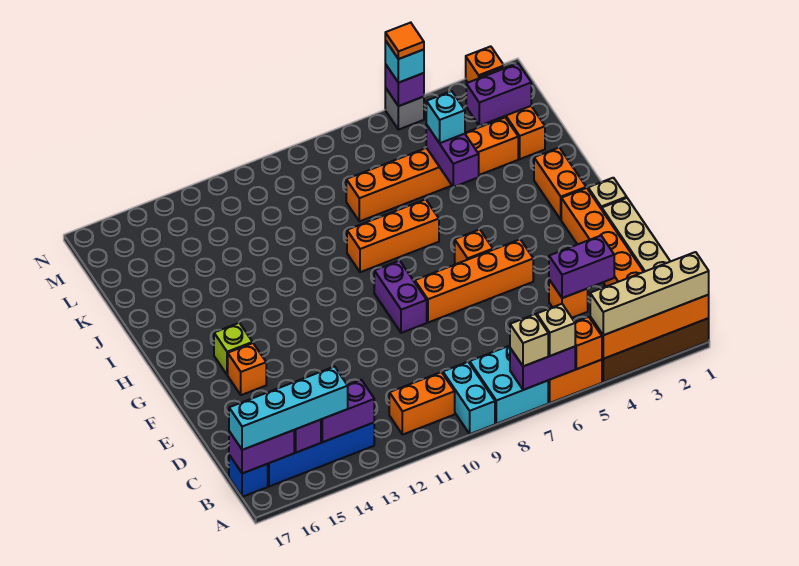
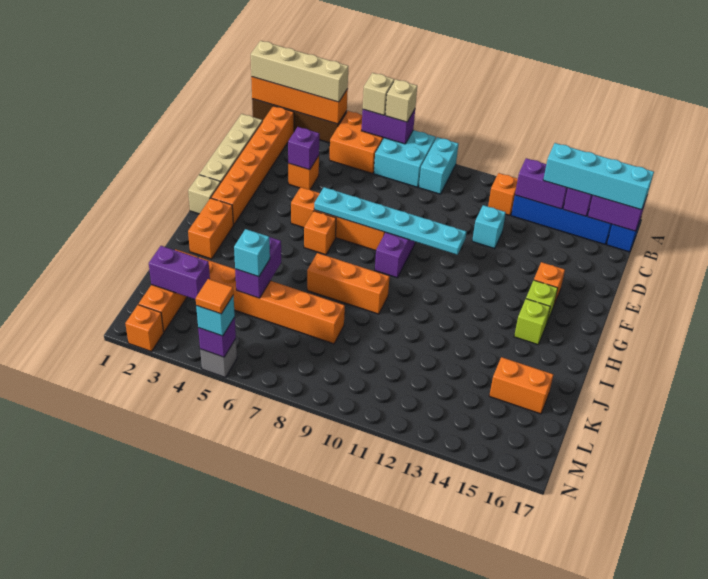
orange 1x1 brick [575,317,602,369] -> orange 1x1 brick moved to [488,173,518,215]
orange 1x2 brick [389,372,455,435] -> orange 1x2 brick moved to [489,357,553,414]
purple 1x2 brick [549,236,614,298] -> purple 1x1 brick [288,127,319,170]
none -> cyan 1x1 brick [472,205,506,249]
none -> cyan 1x6 plate [314,187,467,255]
none -> lime 1x1 brick [514,299,550,345]

